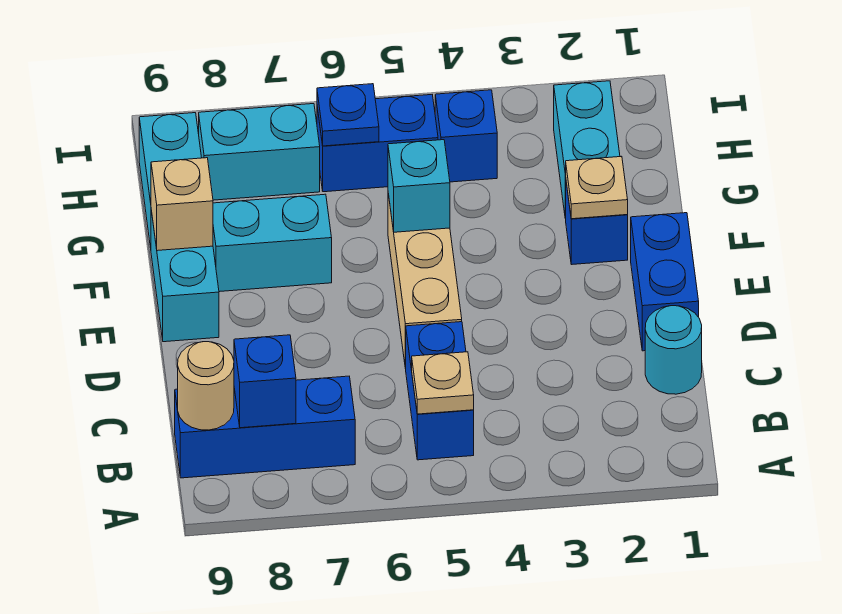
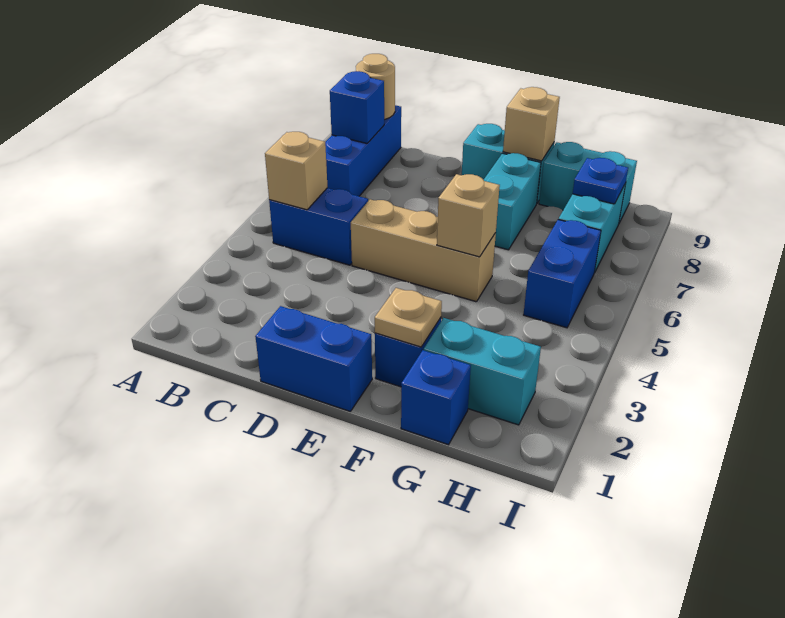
tan 1x1 plate [412,352,474,414] -> tan 1x1 brick [265,132,328,210]
cyan 1x1 round brick [645,306,702,394] -> none
cyan 1x1 brick [388,140,450,232] -> tan 1x1 brick [437,174,500,257]
blue 1x1 brick [435,90,497,182] -> blue 1x1 brick moved to [401,350,471,445]
blue 1x1 plate [317,84,379,146] -> blue 1x1 plate moved to [573,158,628,204]

